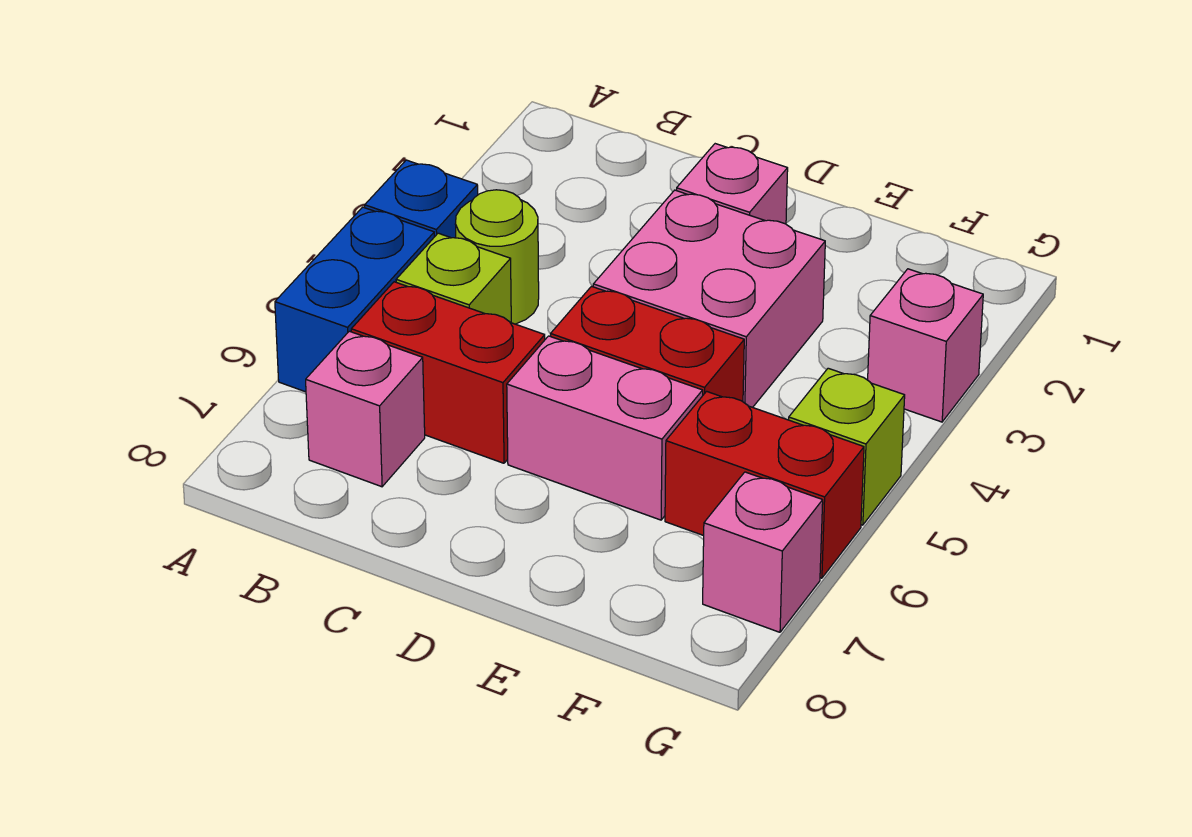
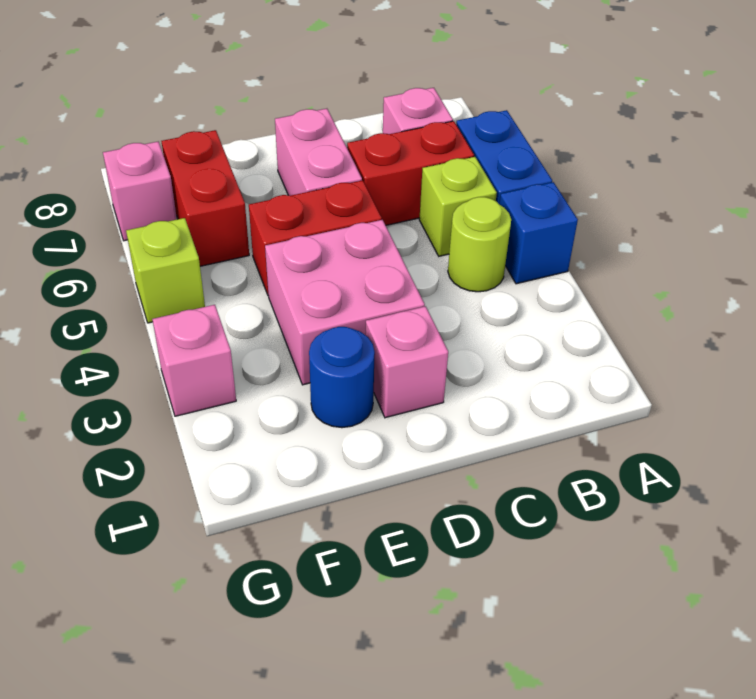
pink 1x2 brick [507,336,703,520] -> pink 1x2 brick turned to [275,109,362,196]
none -> blue 1x1 round brick [309,327,375,428]
red 1x2 brick [665,391,864,578] -> red 1x2 brick turned to [161,130,249,266]

